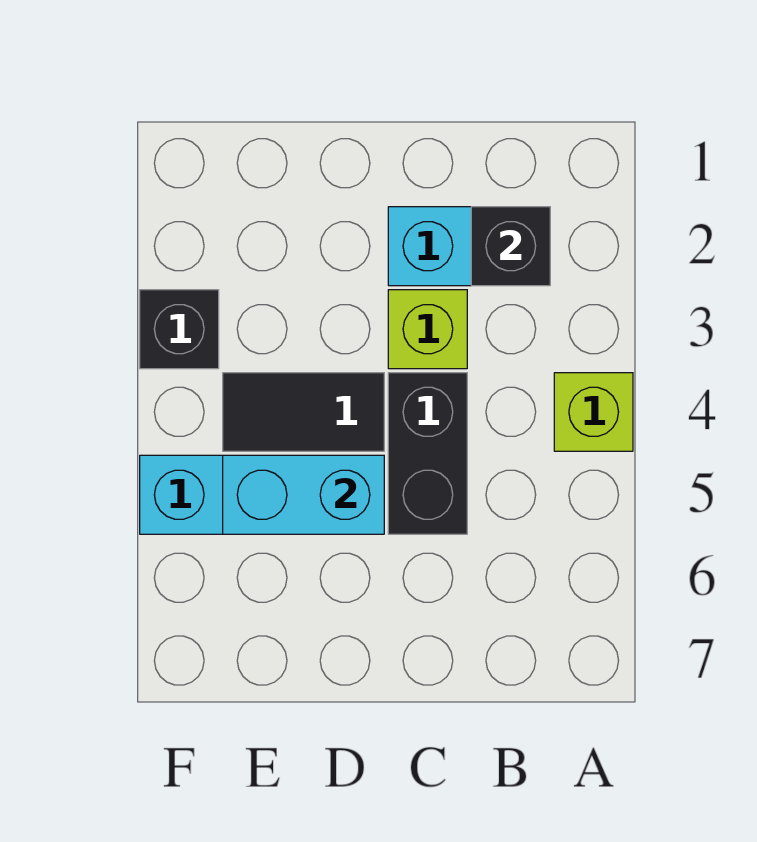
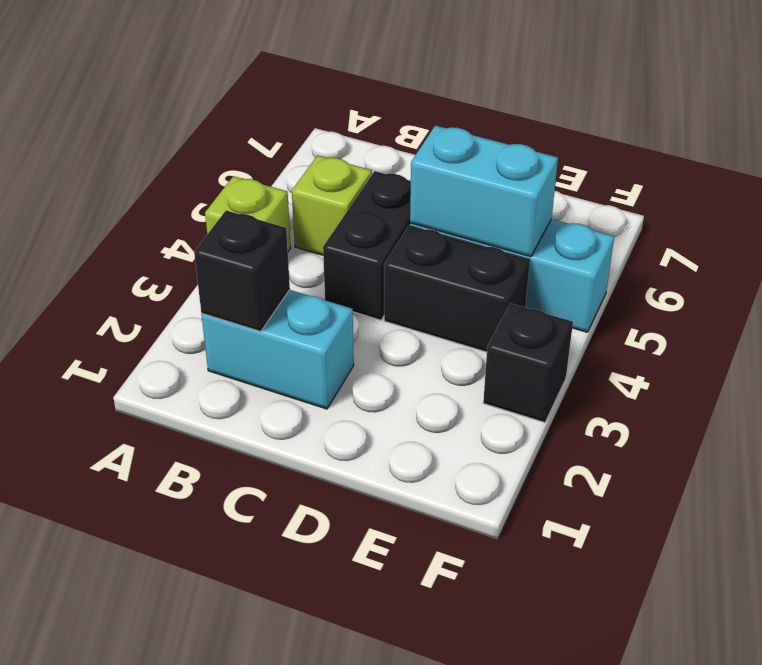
lime 1x1 brick [388,290,467,369] -> lime 1x1 brick moved to [292,155,372,255]
black 1x2 tile [223,373,384,451] -> black 1x2 brick [384,226,530,352]

